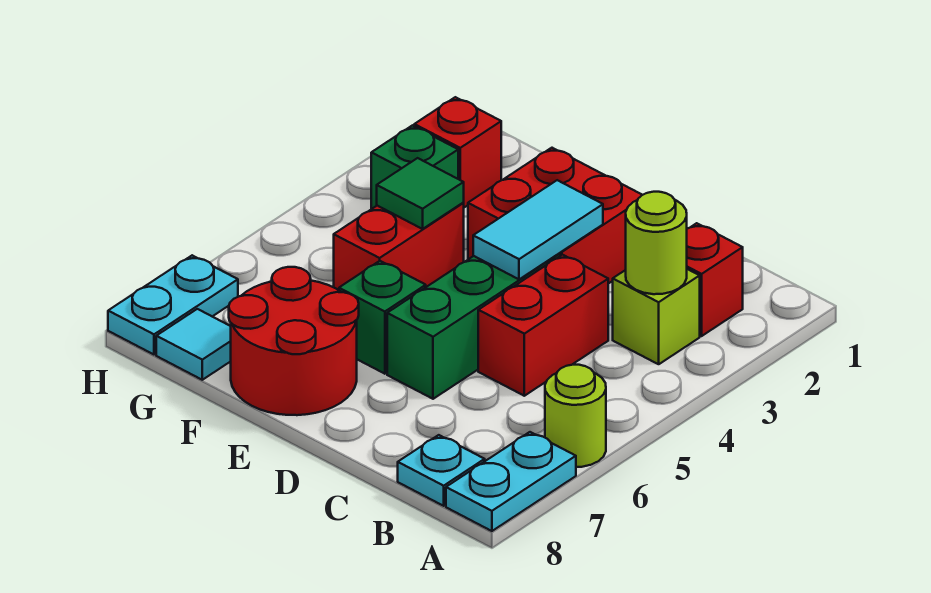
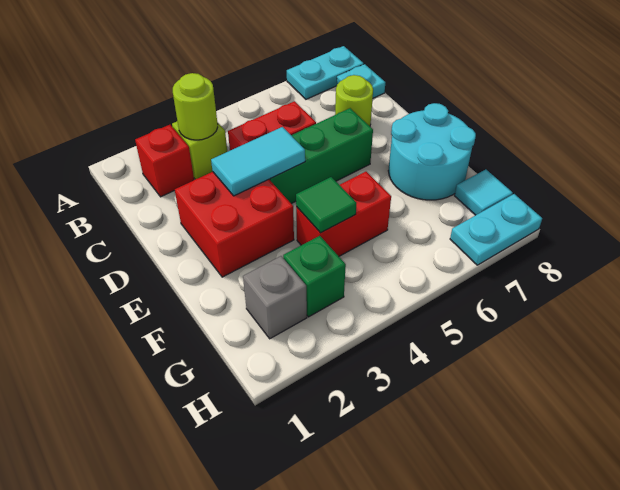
lime 1x1 round brick [545,365,606,467] -> lime 1x1 round brick moved to [335,75,373,126]
green 1x1 brick [339,261,426,374] -> none
red 2x2 round brick [229,267,359,415] -> cyan 2x2 round brick [388,103,476,200]
red 1x1 brick [414,97,501,207] -> grey 1x1 brick [243,256,307,339]

